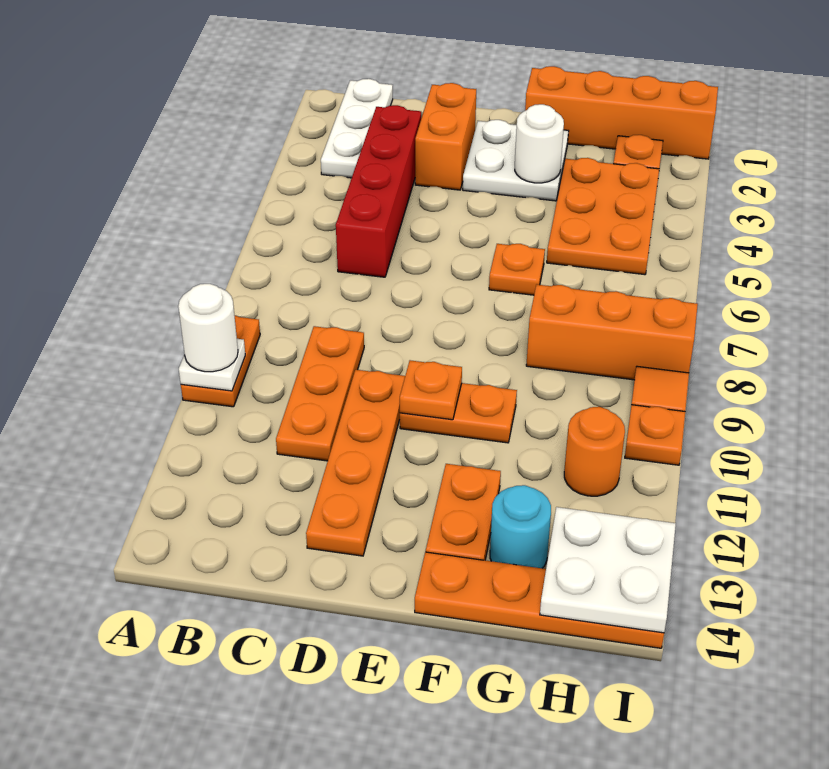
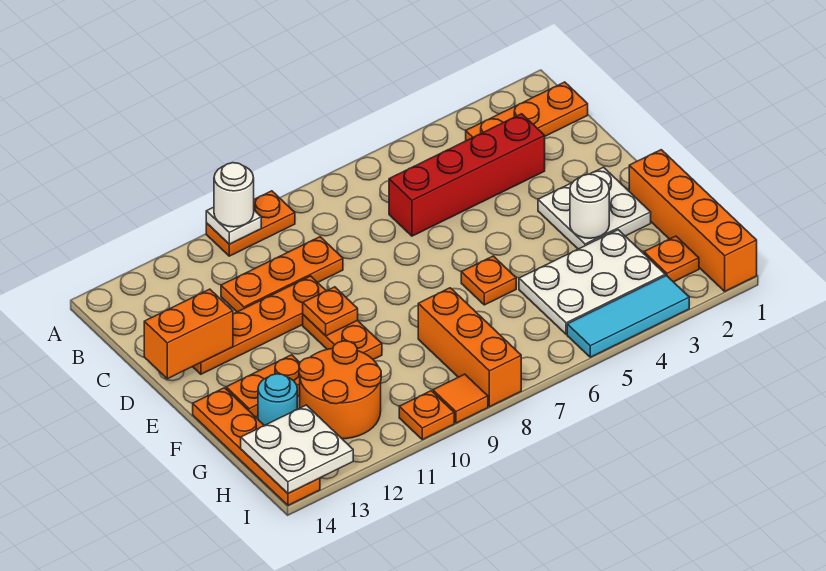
white 1x3 plate [321,79,393,178] -> orange 1x3 plate [466,82,588,141]
orange 1x2 brick [415,83,476,190] -> orange 1x2 brick moved to [144,289,233,379]
orange 2x3 plate [547,158,659,275] -> white 2x3 plate [519,230,665,334]
orange 1x1 round brick [564,407,625,496] -> orange 2x2 round brick [299,341,381,439]
none -> cyan 1x3 tile [567,276,689,357]

